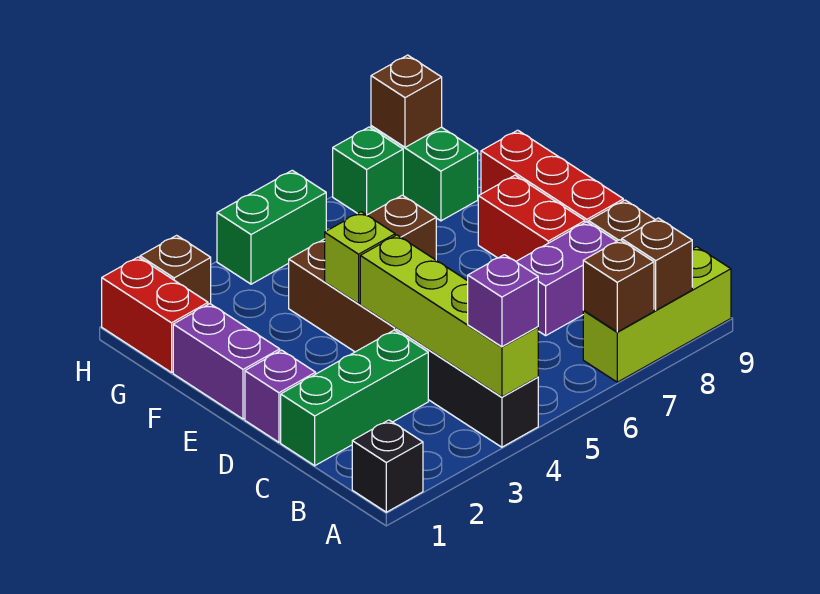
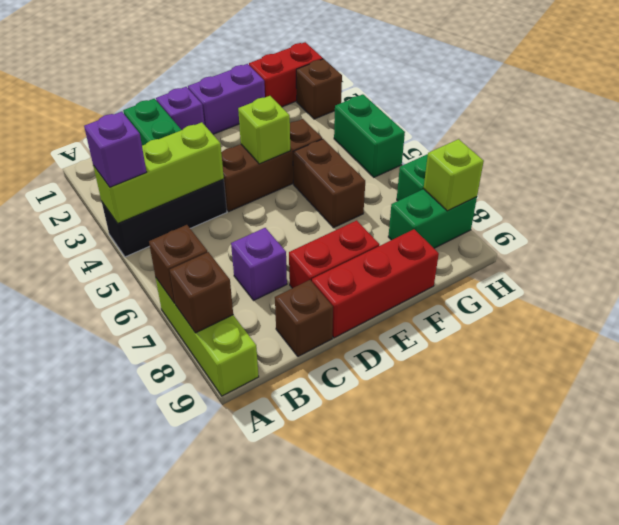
black 1x1 brick [352,420,423,512] -> none
lime 1x4 brick [360,235,538,397] -> lime 1x3 brick [93,122,224,223]
purple 1x2 brick [516,222,617,336] -> purple 1x1 brick [231,228,287,300]
brown 1x1 brick [371,55,442,147] -> lime 1x1 brick [424,139,484,211]

